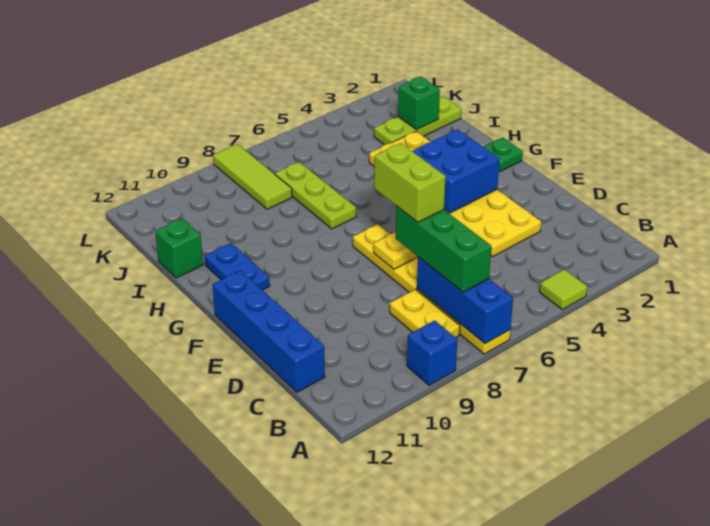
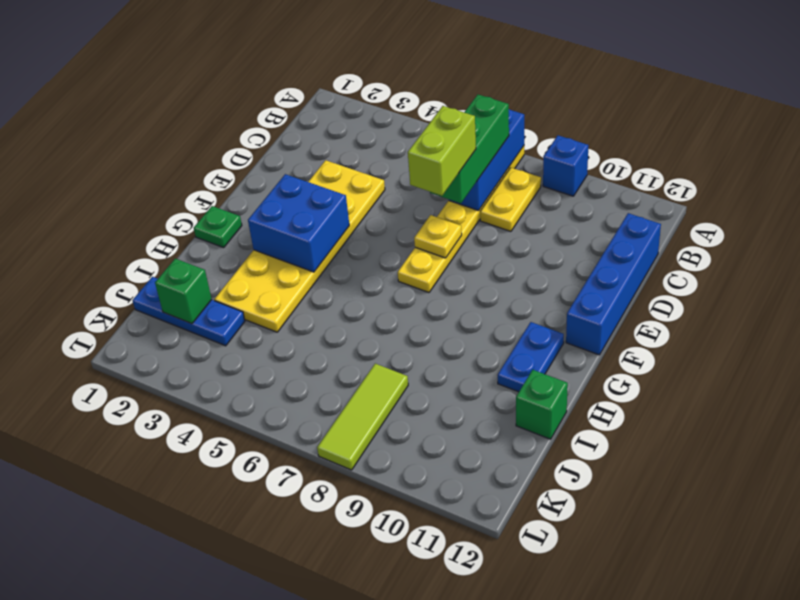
lime 1x1 tile [540,269,587,310] -> none
lime 1x3 plate [275,162,356,229] -> none
lime 1x3 plate [374,96,462,145] -> blue 1x3 plate [133,277,245,346]

